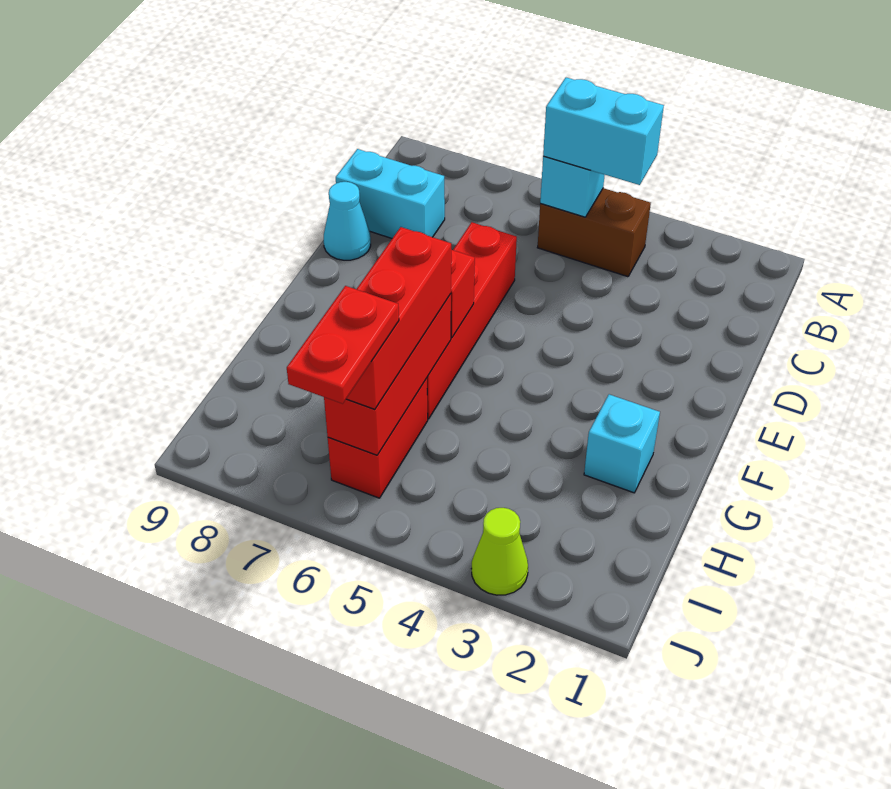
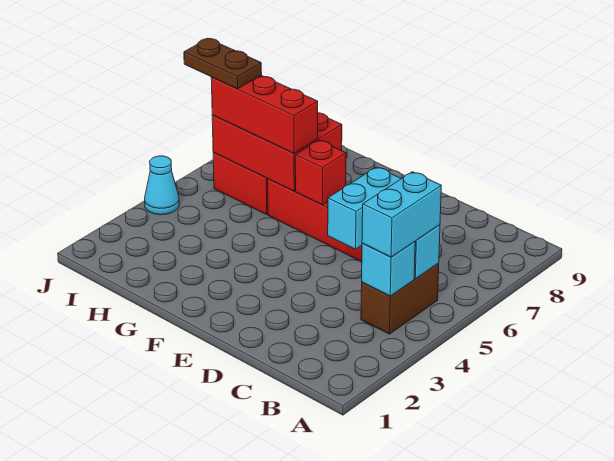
cyan 1x2 brick [336,149,445,238] -> cyan 1x2 brick moved to [328,167,401,249]
cyan 1x1 cone [324,182,371,260] -> cyan 1x1 cone moved to [145,156,179,215]
cyan 1x1 brick [584,394,660,493] -> cyan 1x1 brick moved to [362,242,415,296]
red 1x3 brick [324,294,451,455] -> red 2x3 brick [212,113,342,191]
red 1x2 plate [287,286,399,404] -> brown 1x2 plate [184,39,262,89]
lime 1x1 cone [471,508,528,595] -> none

